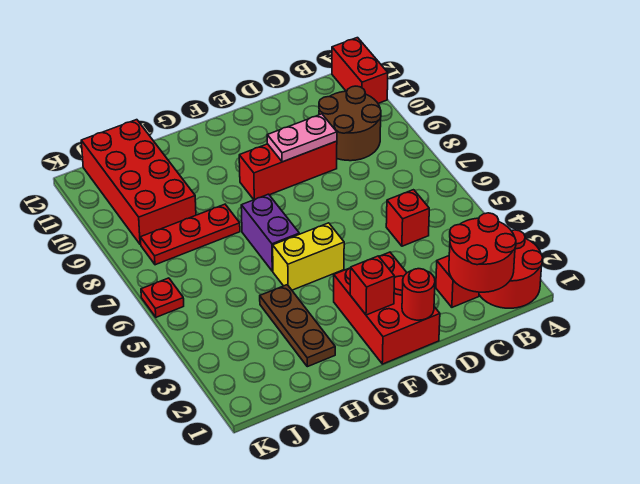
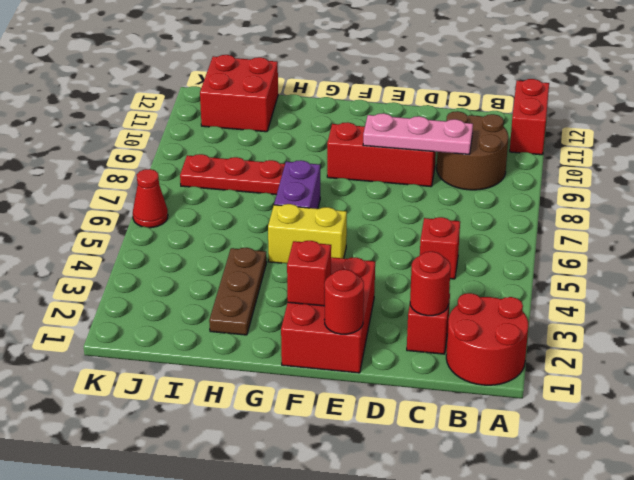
red 2x2 round brick [449,213,516,292] -> red 1x1 round brick [410,251,451,316]
pink 1x2 plate [267,114,337,162] -> pink 1x3 plate [363,113,473,154]
red 2x4 brick [81,120,196,245] -> red 2x2 brick [200,55,278,132]
red 1x1 plate [141,278,184,317] -> red 1x1 cone [133,169,168,228]

